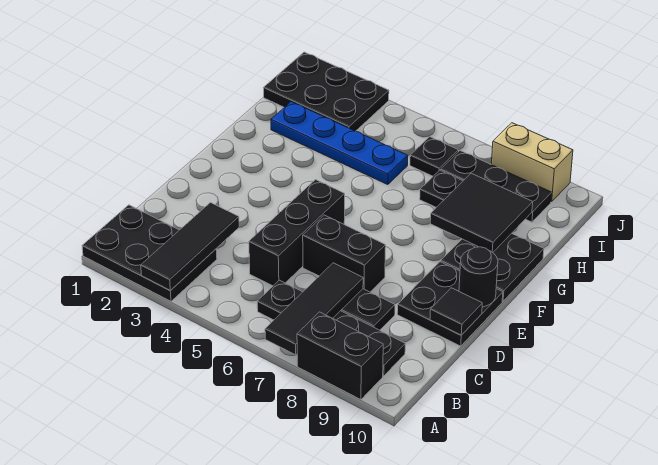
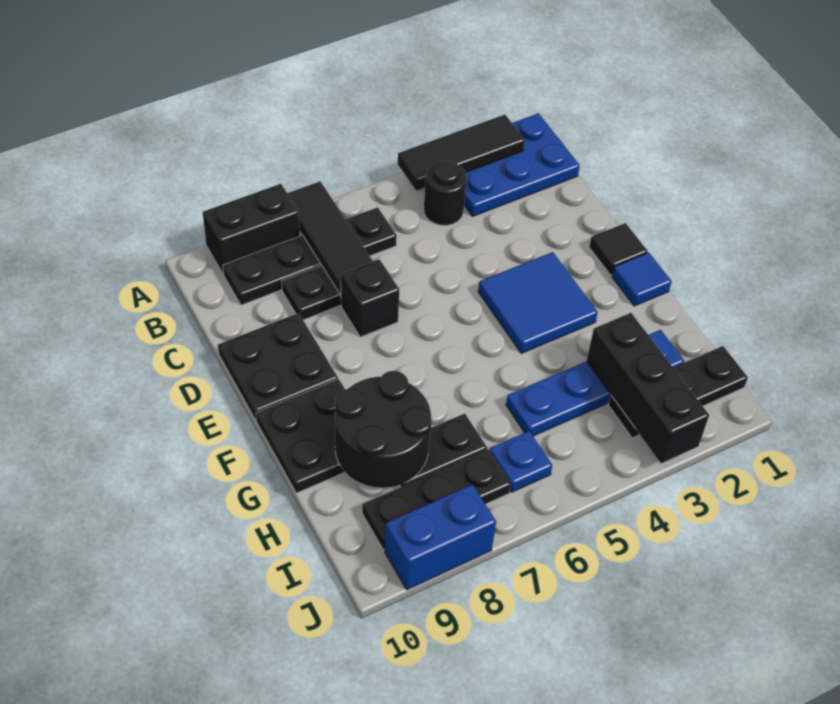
black 2x3 plate [82,205,217,301] -> blue 2x3 plate [464,113,580,216]
black 1x3 tile [141,203,239,291] -> black 1x3 tile turned to [398,115,525,191]
black 1x3 brick [249,180,345,286] -> black 1x3 brick moved to [587,313,709,463]
black 1x2 brick [303,215,386,292] -> black 1x1 brick [341,259,399,337]
black 1x1 tile [430,288,482,335] -> black 1x1 tile moved to [589,223,648,275]
none -> blue 2x2 tile [478,252,598,353]
black 1x1 round brick [459,247,498,307] -> black 1x1 round brick moved to [424,161,467,225]
none -> blue 1x1 tile [612,253,672,306]
black 2x2 tile [430,173,533,253] -> black 2x2 round brick [335,371,432,488]
black 2x3 plate [263,52,389,131] -> black 1x3 plate [608,346,748,438]
black 1x1 plate [410,137,458,176] -> blue 1x1 plate [490,431,552,492]
tan 1x2 brick [492,123,573,202] -> blue 1x2 brick [385,484,496,590]

